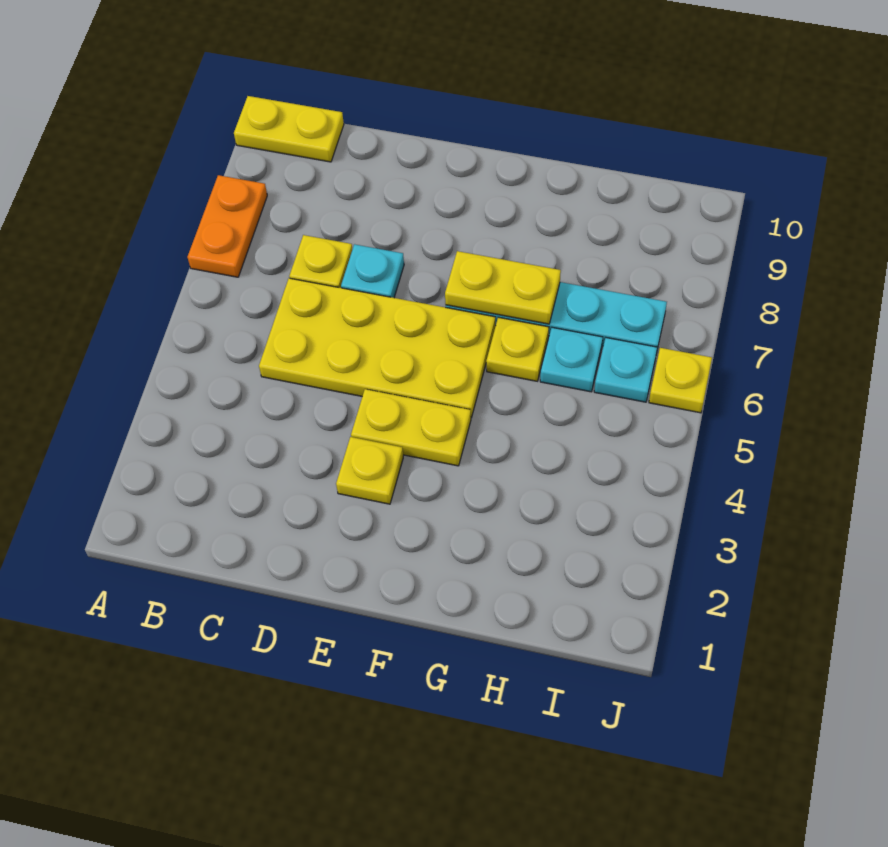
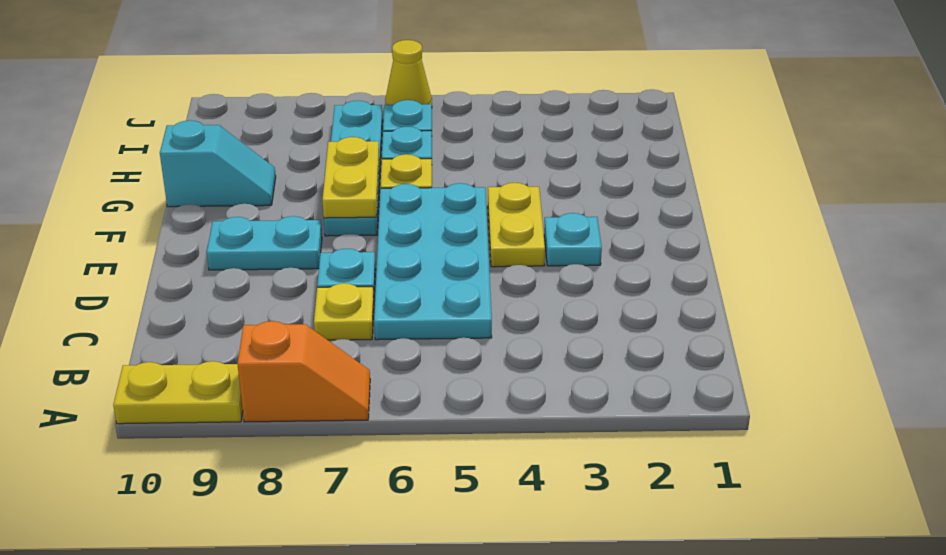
orange 1x2 plate [187,175,267,277] -> orange 1x2 slope [237,321,370,422]
yellow 1x2 plate [234,96,344,162] -> yellow 1x2 plate turned to [113,361,243,424]
yellow 2x4 plate [259,278,495,418] -> cyan 2x4 plate [374,183,492,340]
yellow 1x1 plate [336,437,403,504] -> cyan 1x1 plate [544,213,602,266]
none -> cyan 1x2 plate [207,216,322,270]
none -> cyan 1x2 slope [160,120,276,207]
yellow 1x1 plate [649,348,712,413] -> yellow 1x1 cone [385,40,432,105]

